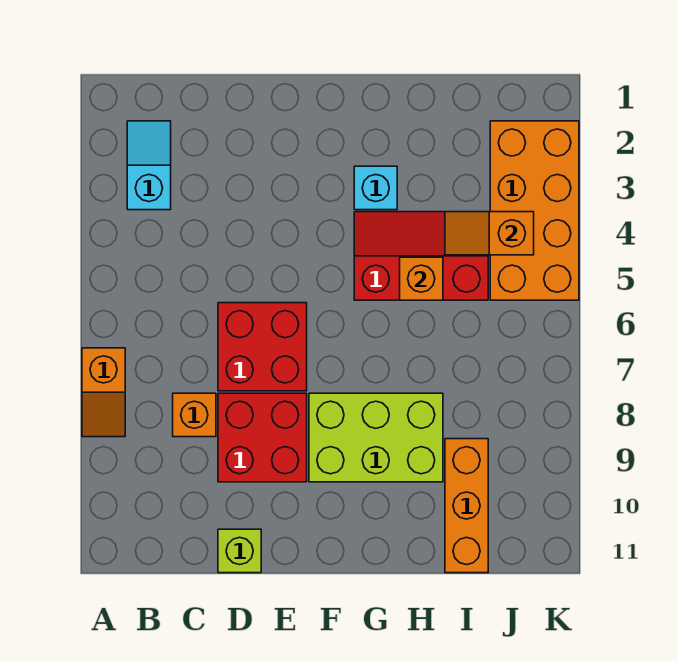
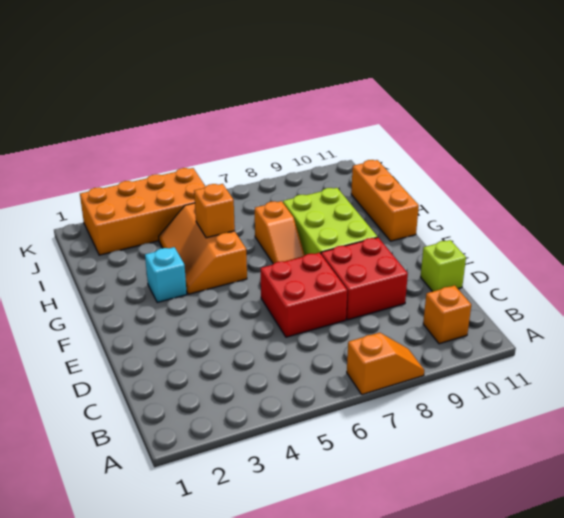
cyan 1x2 slope [127,121,171,210] -> none
orange 1x1 brick [173,393,216,437] -> orange 1x1 brick moved to [423,285,471,344]
red 2x3 slope [354,212,488,300] -> orange 2x3 slope [159,203,247,294]
orange 1x2 slope [445,212,534,255] -> orange 1x2 slope moved to [255,201,305,264]
orange 1x3 brick [445,439,488,573] -> orange 1x3 brick turned to [351,160,419,241]

